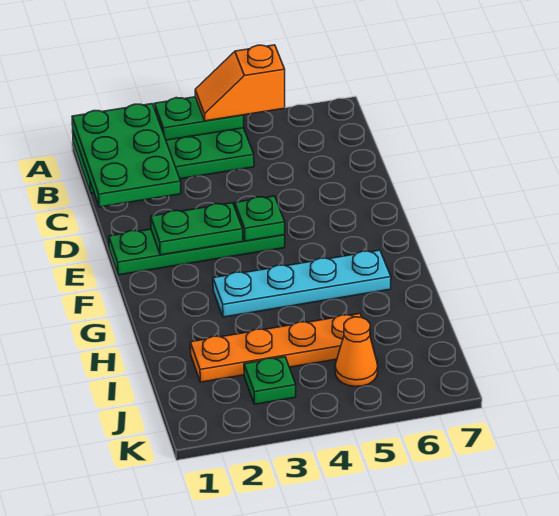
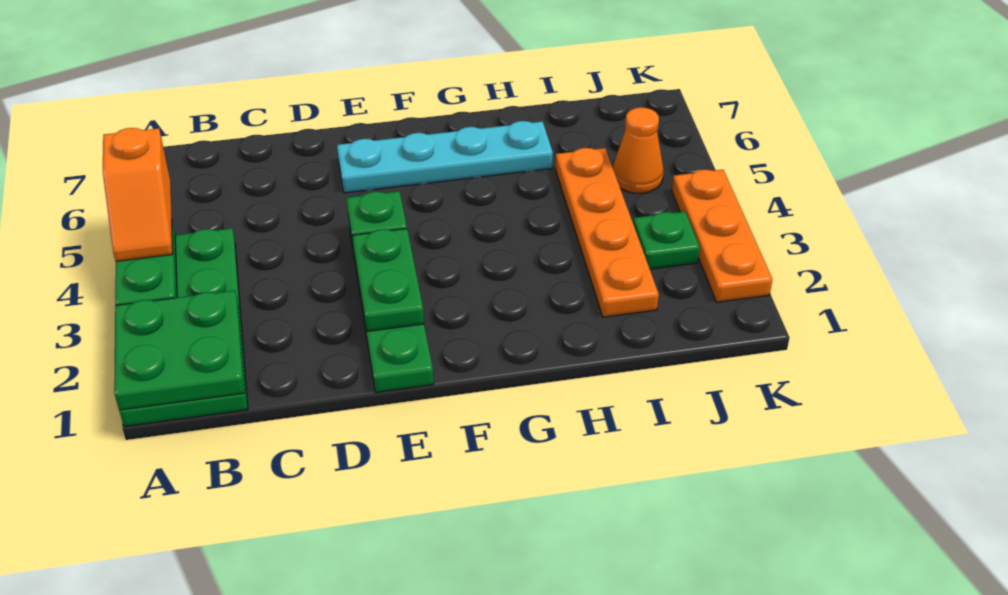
green 2x3 plate [72,104,181,207] -> green 2x2 plate [114,290,245,410]
cyan 1x4 plate [213,250,391,317] -> cyan 1x4 plate turned to [337,121,553,193]
none -> orange 1x3 plate [672,170,772,302]

